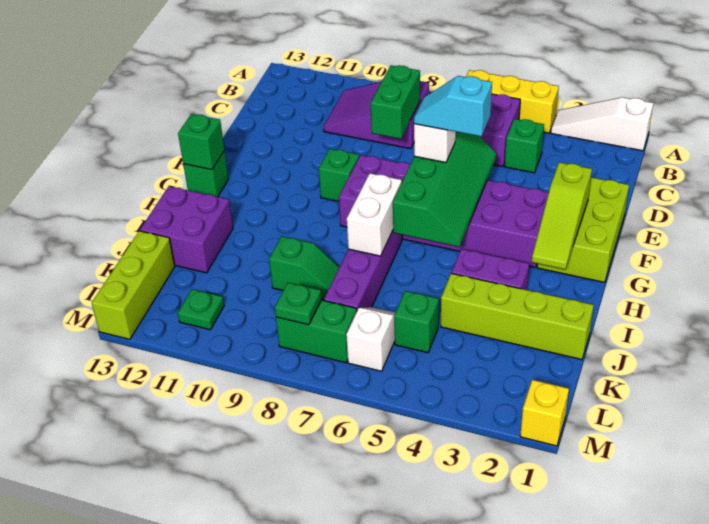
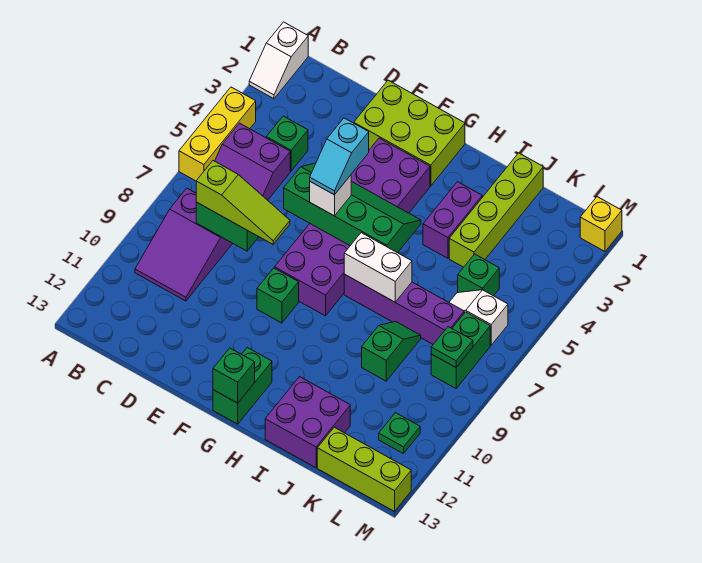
white 1x3 slope [551,97,653,151] -> white 1x2 slope [249,22,308,99]
lime 1x3 slope [532,162,592,269] -> lime 1x3 slope moved to [196,161,290,244]
green 1x1 brick [183,151,229,197] -> green 1x2 brick [213,348,272,424]

